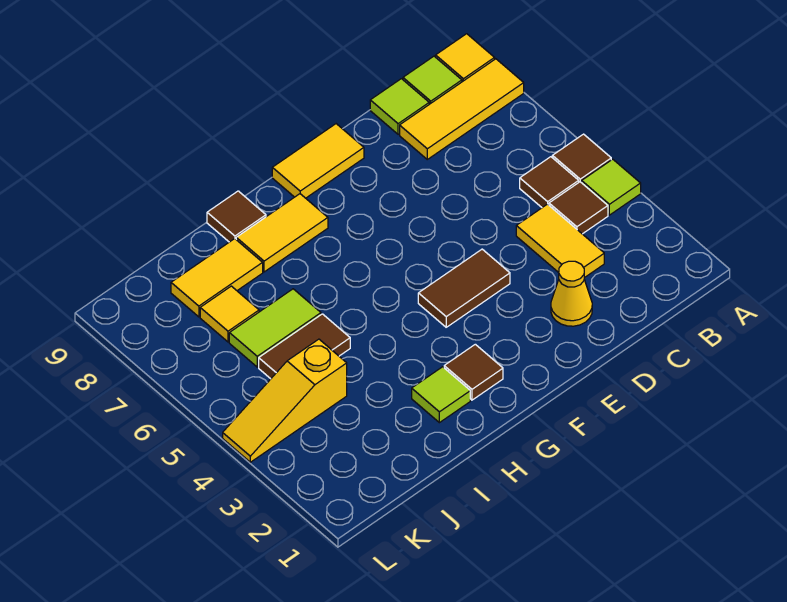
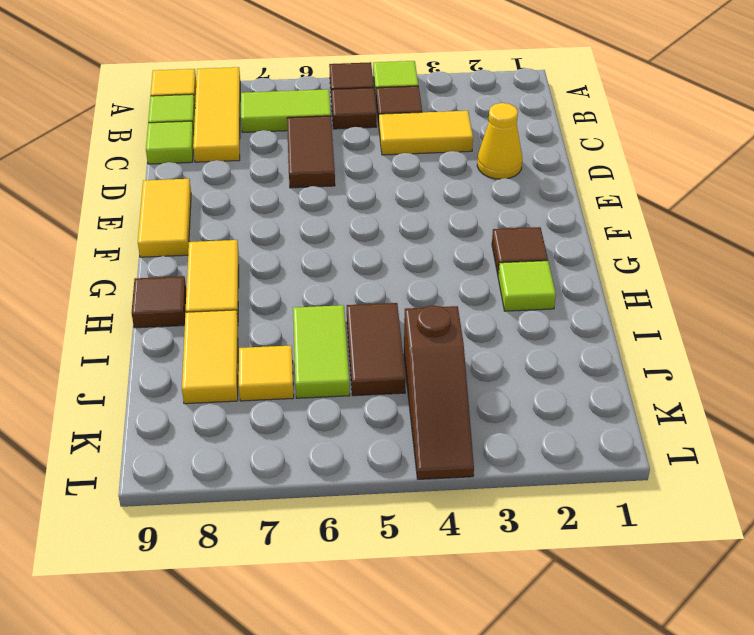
none -> lime 1x2 tile [241,89,331,132]
brown 1x2 tile [418,249,510,327] -> brown 1x2 tile moved to [287,116,335,188]
yellow 1x3 slope [223,339,347,462] -> brown 1x3 slope [404,306,474,479]

